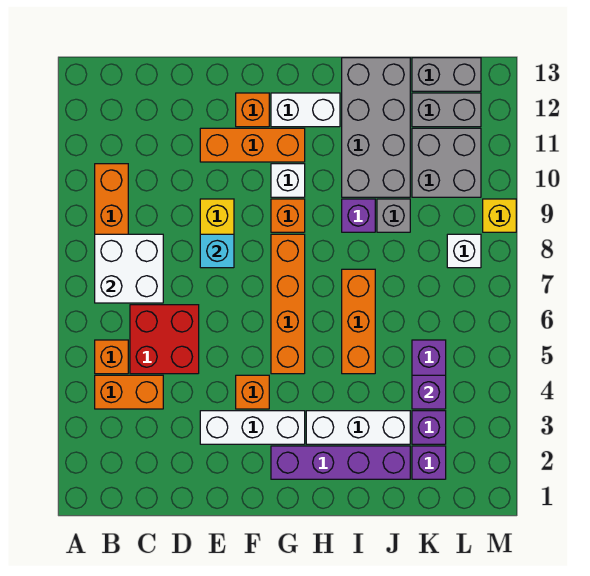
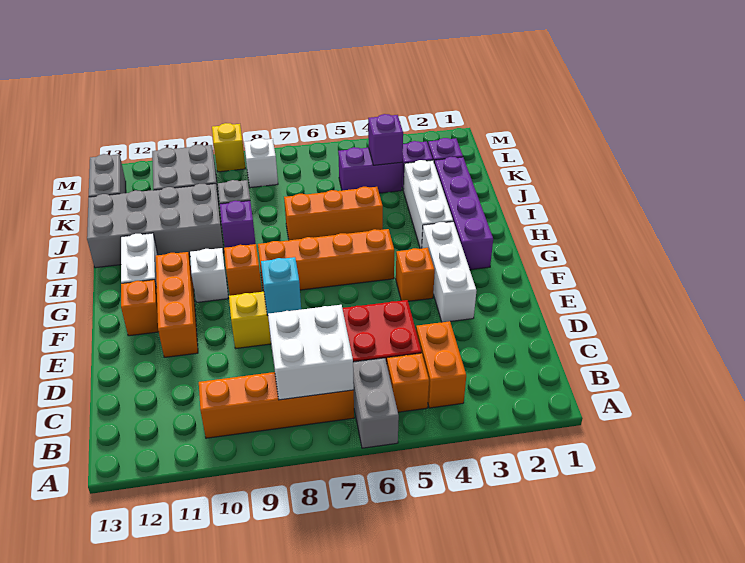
grey 1x2 brick [412,93,481,127] -> grey 1x2 brick moved to [353,358,399,448]

